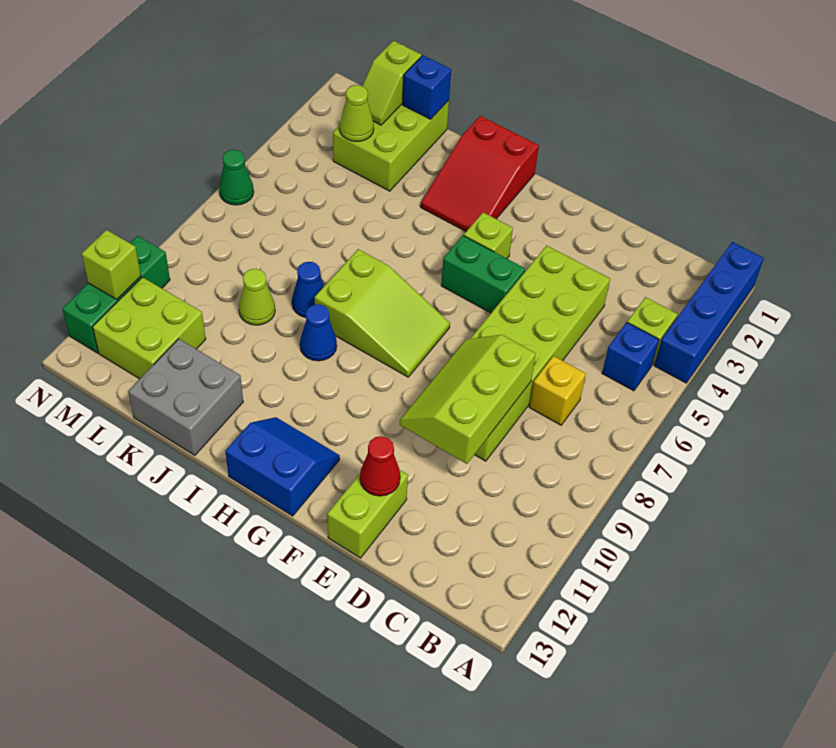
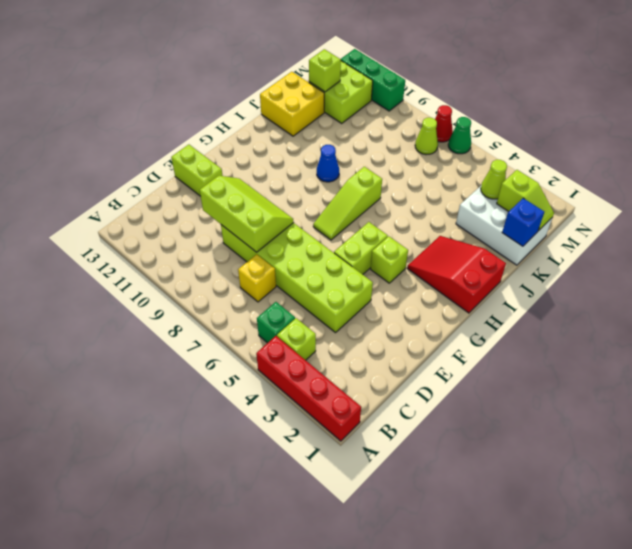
blue 1x4 brick [654,242,764,383] -> red 1x4 brick [256,336,361,441]
blue 1x1 brick [602,322,659,391] -> green 1x1 brick [257,302,295,343]
red 1x1 cone [360,436,400,496] -> red 1x1 cone moved to [435,105,453,142]
green 1x2 brick [441,236,525,313] -> lime 1x2 brick [334,222,388,274]
lime 2x3 slope [315,249,450,377] -> lime 1x3 slope [313,167,382,240]
blue 2x2 slope [225,417,340,516] -> none
blue 1x1 cone [292,262,324,317] -> none
grey 2x2 brick [128,339,243,455] -> yellow 2x2 brick [260,72,324,136]
lime 2x3 brick [333,100,449,191] -> white 2x3 brick [456,186,553,265]
lime 1x1 cone [239,269,275,325] -> lime 1x1 cone moved to [415,118,438,155]
lime 1x2 slope [362,41,421,125] -> lime 1x2 slope turned to [497,170,554,231]
lime 1x1 brick [82,230,141,299] -> lime 1x1 brick moved to [309,49,341,92]

